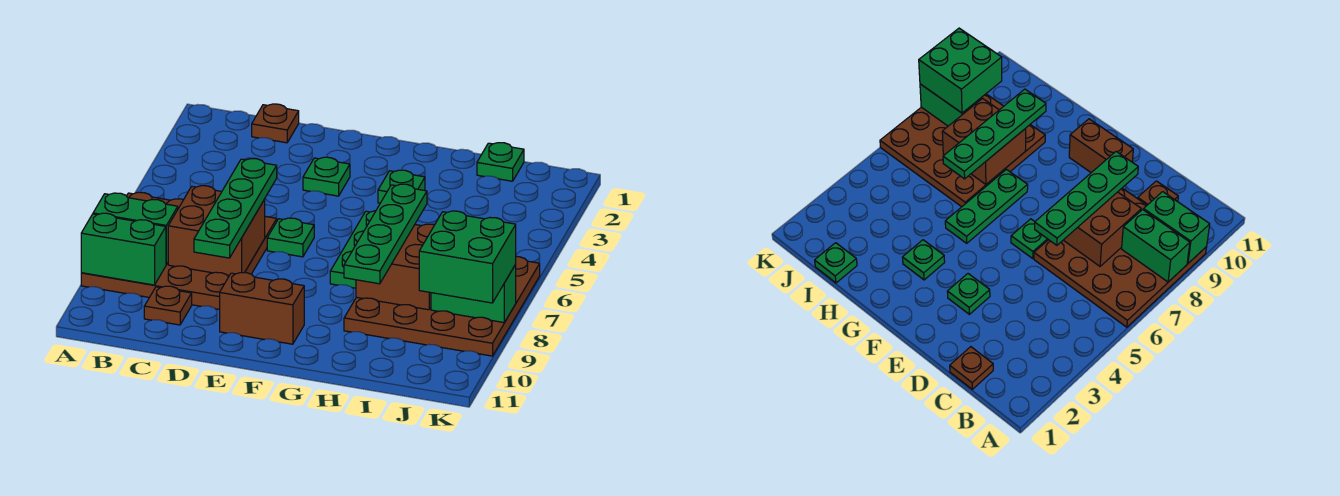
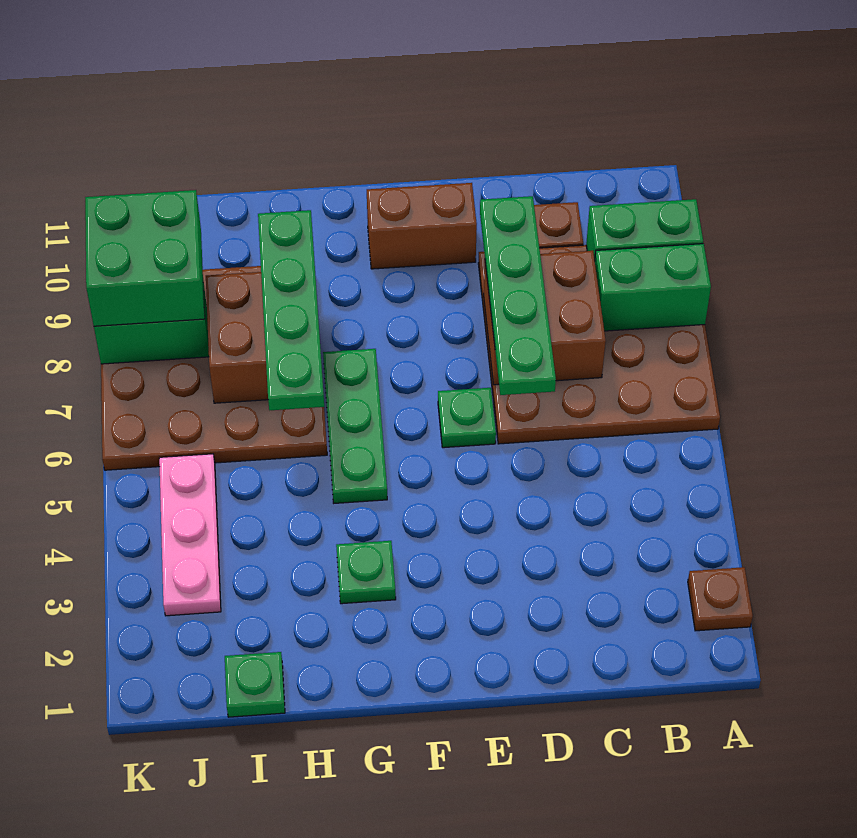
brown 1x1 plate [252,104,299,143] -> brown 1x1 plate moved to [688,567,753,631]
green 1x1 plate [303,157,350,196] -> none
none -> pink 1x3 plate [159,454,221,616]

